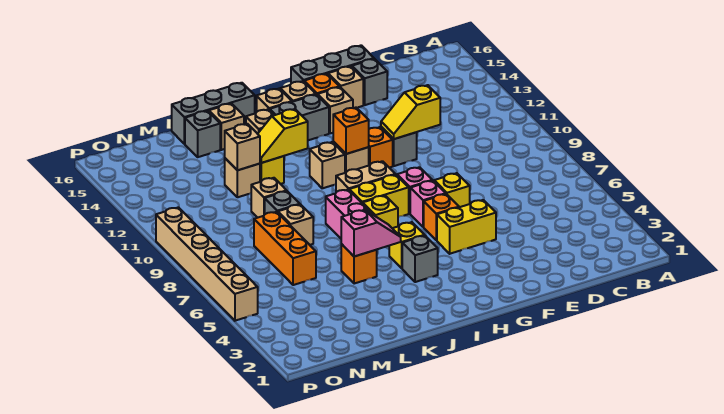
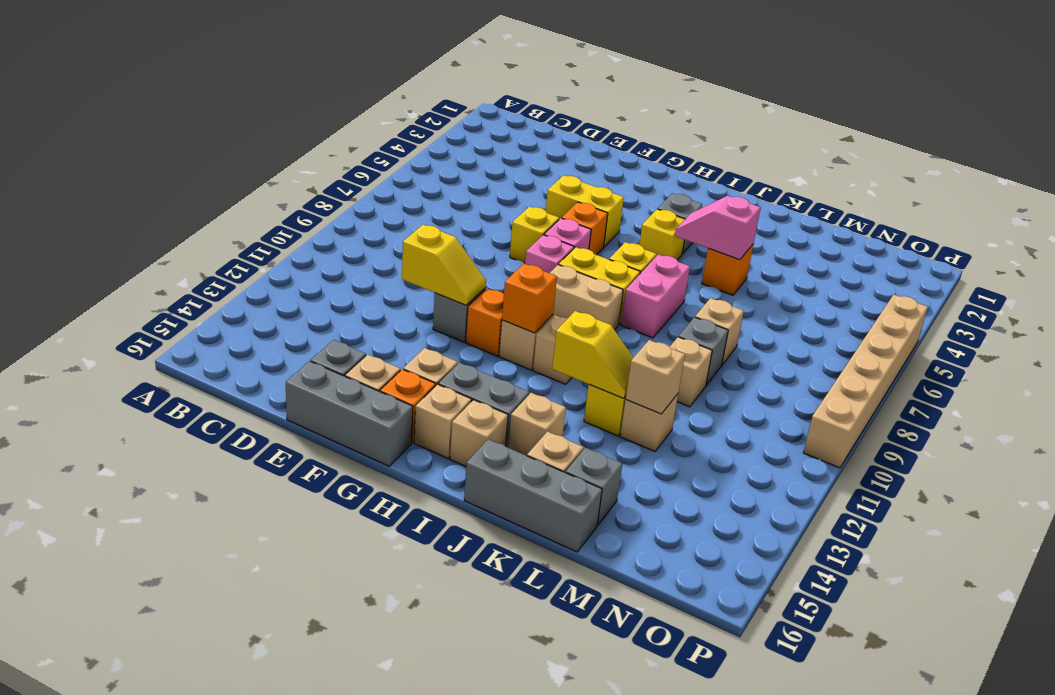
orange 1x3 brick [254,212,316,285] -> none

